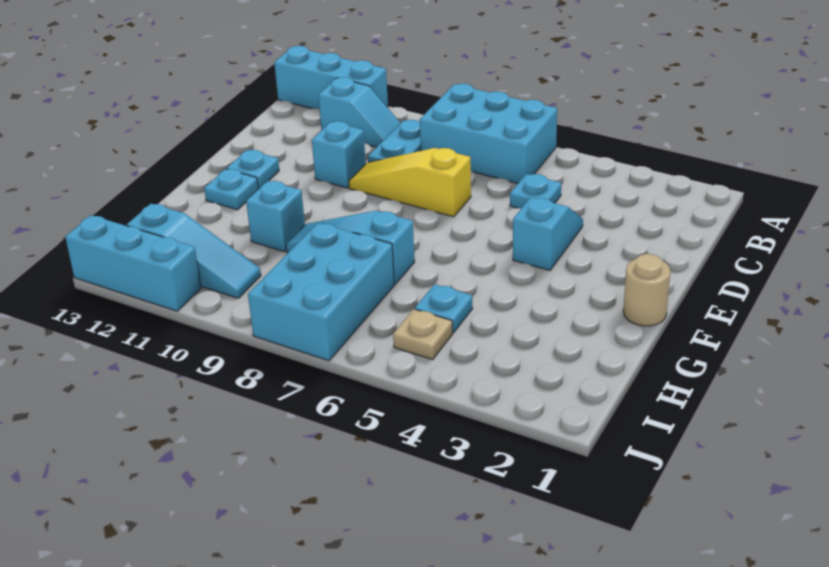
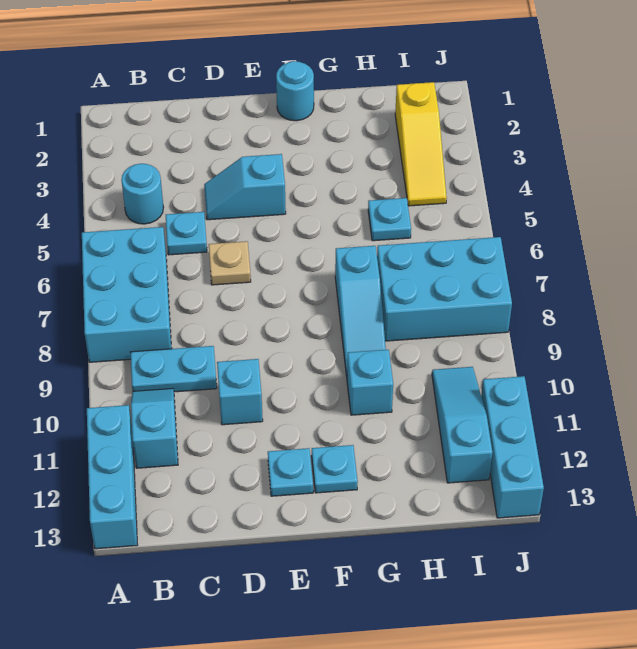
none -> cyan 1x1 round brick [121,164,163,224]
yellow 1x3 slope [349,148,471,217] -> yellow 1x3 slope moved to [395,82,447,206]
tan 1x1 round brick [623,254,670,326] -> cyan 1x1 round brick [276,61,314,121]
tan 1x1 plate [393,309,453,360] -> tan 1x1 plate moved to [209,241,251,285]

